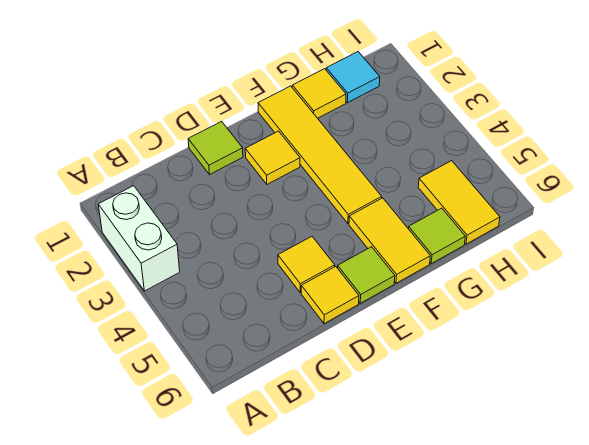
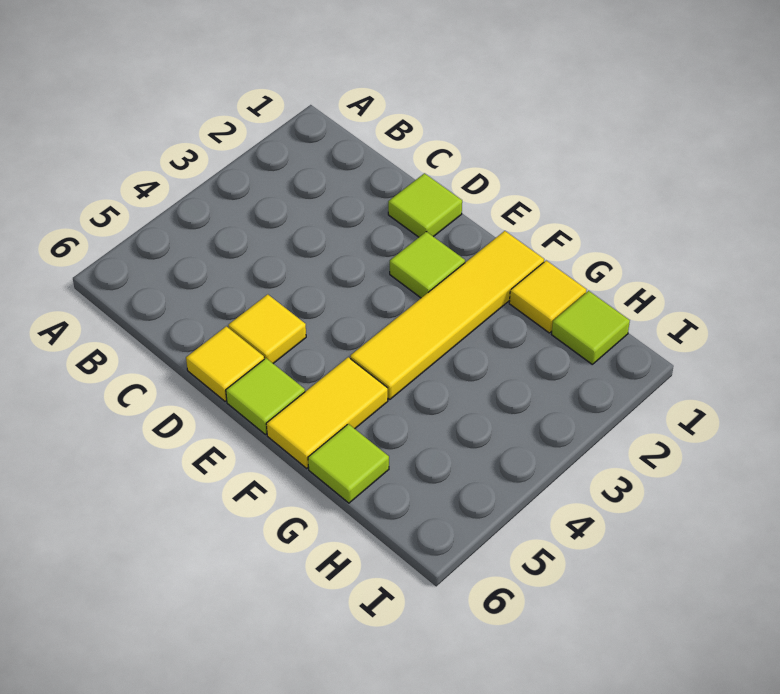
white 1x2 brick [98,186,180,291] -> none
yellow 1x1 tile [245,131,300,184] -> lime 1x1 tile [390,232,465,298]
cyan 1x1 tile [326,52,380,103] -> lime 1x1 tile [552,291,630,364]
yellow 1x2 tile [418,161,500,244] -> none

